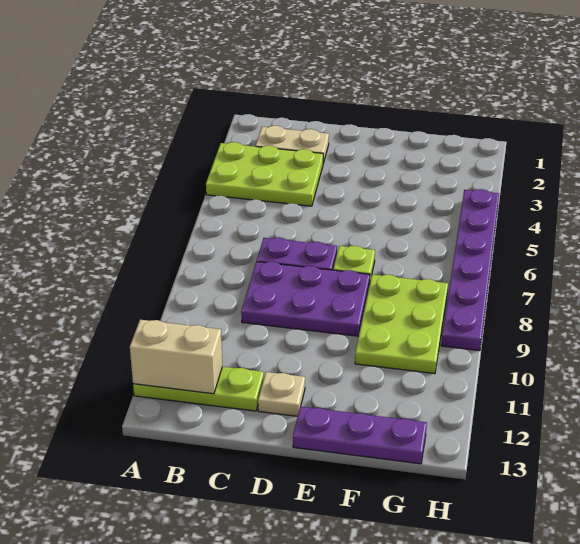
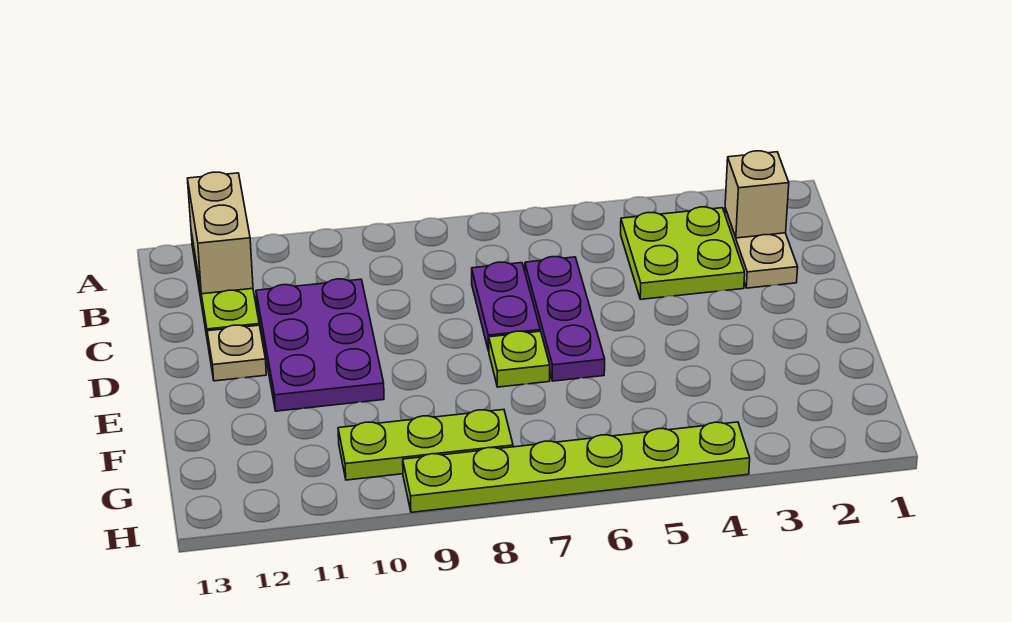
lime 2x3 plate [206,142,323,206] -> lime 2x2 plate [621,207,745,299]
none -> tan 1x1 brick [725,151,789,238]
purple 2x3 plate [241,262,370,336] -> purple 2x3 plate moved to [256,279,384,411]
purple 1x3 plate [293,406,427,464] -> purple 1x3 plate moved to [525,257,605,381]
lime 2x3 plate [355,275,448,374] -> lime 1x3 plate [338,410,513,480]
purple 1x6 plate [441,189,499,351] -> lime 1x6 plate [403,422,750,512]

